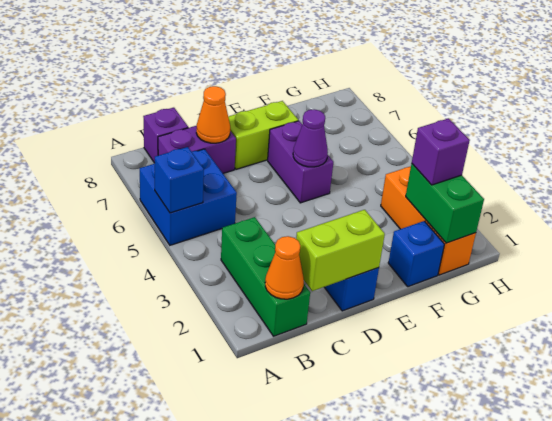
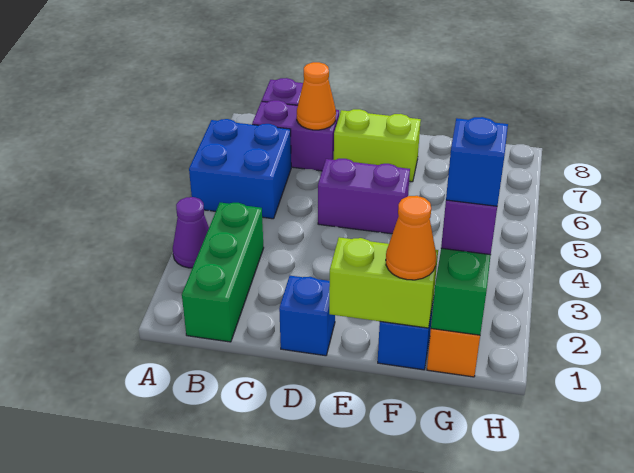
blue 1x1 brick [155,147,204,213] -> blue 1x1 brick moved to [446,117,508,206]
orange 1x1 cone [265,236,304,299] -> orange 1x1 cone moved to [386,196,436,280]
lime 1x2 brick [296,210,385,291] -> lime 1x2 brick moved to [329,237,438,328]
purple 1x2 brick [268,121,333,203] -> purple 1x2 brick turned to [318,159,410,234]
purple 1x1 cone [293,109,328,167] -> purple 1x1 cone moved to [173,197,209,268]

